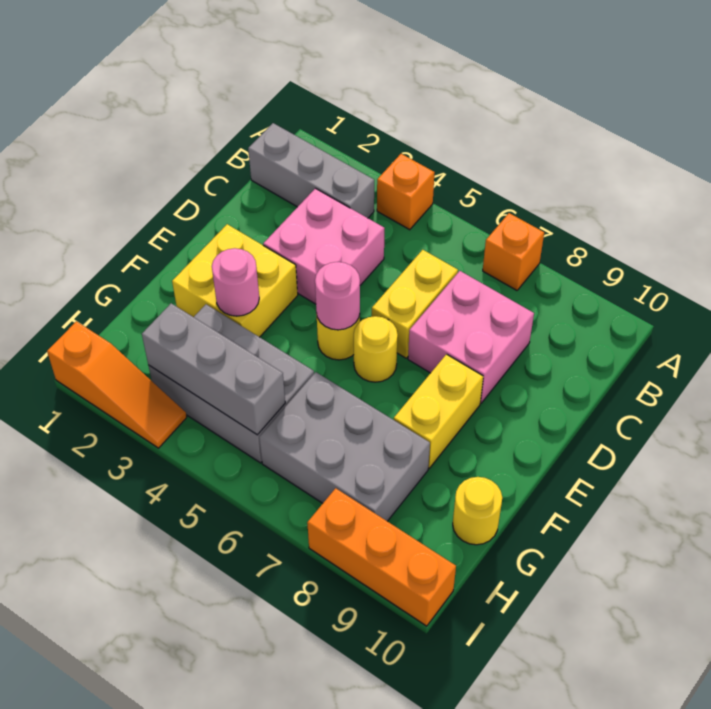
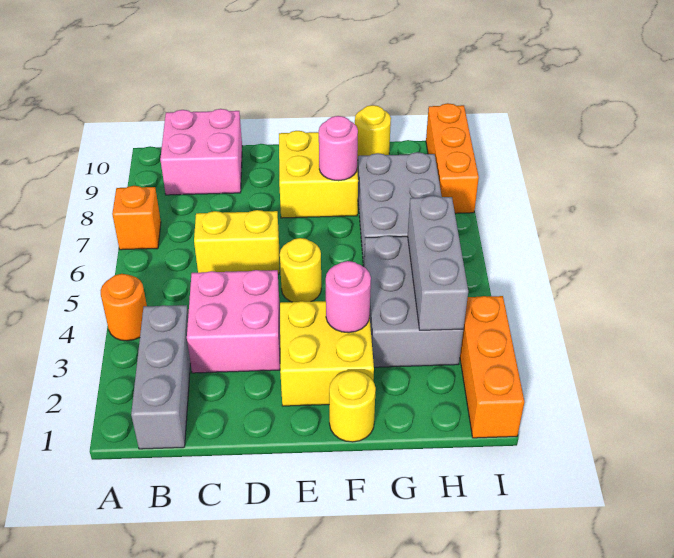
orange 1x1 brick [377,154,435,230] -> orange 1x1 round brick [101,274,147,341]
pink 2x2 brick [408,271,534,403] -> pink 2x2 brick moved to [160,109,242,195]
pink 1x1 round brick [315,262,360,330] -> pink 1x1 round brick moved to [319,116,358,181]
yellow 1x1 round brick [354,316,398,382] -> yellow 1x1 round brick moved to [329,371,376,442]
yellow 1x2 brick [394,354,483,468] -> yellow 2x2 brick [279,131,358,218]
orange 1x3 slope [47,321,187,448] -> orange 1x3 brick [460,296,524,438]

